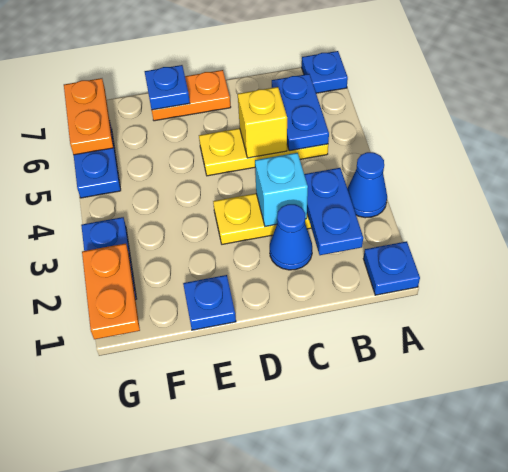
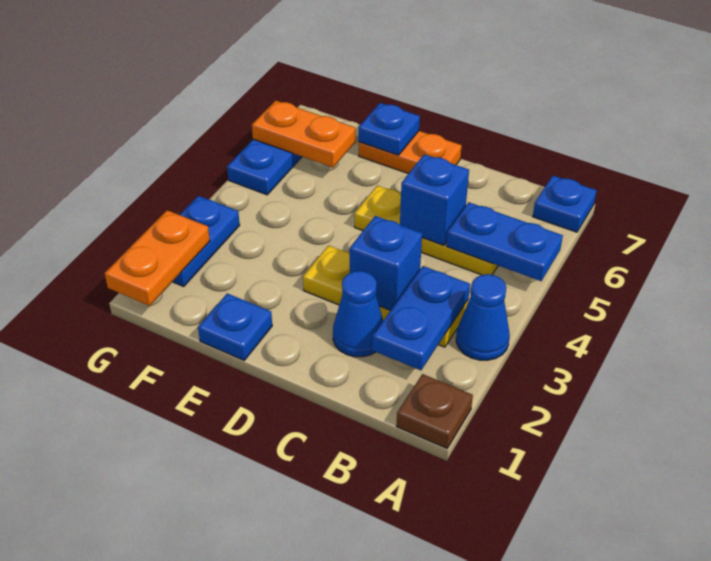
blue 1x1 plate [363,241,420,295] -> brown 1x1 plate [396,374,473,448]
blue 1x2 plate [272,74,329,151] -> blue 1x2 plate turned to [446,202,563,281]
cyan 1x1 brick [255,153,308,227] -> blue 1x1 brick [349,216,422,311]
yellow 1x1 brick [238,87,287,158] -> blue 1x1 brick [400,154,469,245]
orange 1x2 plate [64,78,113,155] -> orange 1x2 plate turned to [252,100,355,167]

